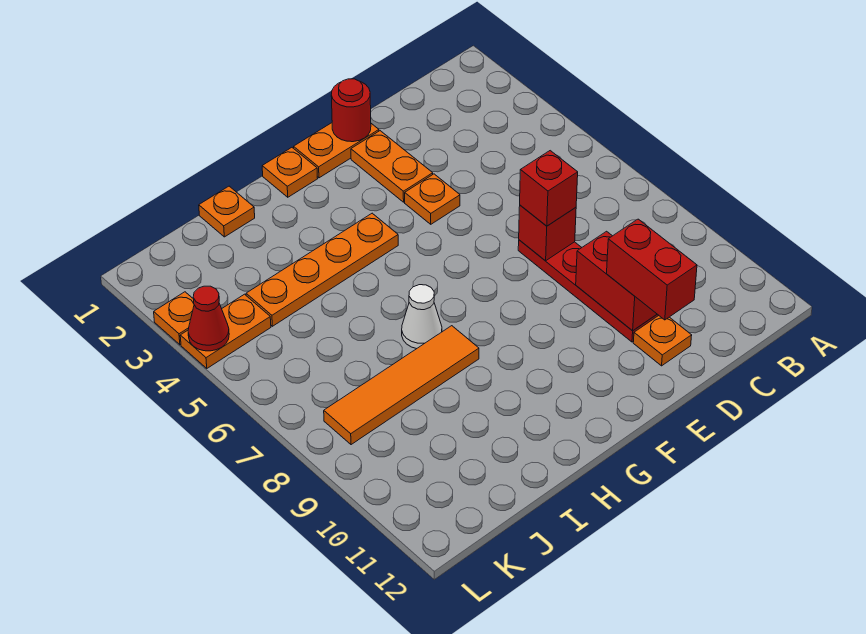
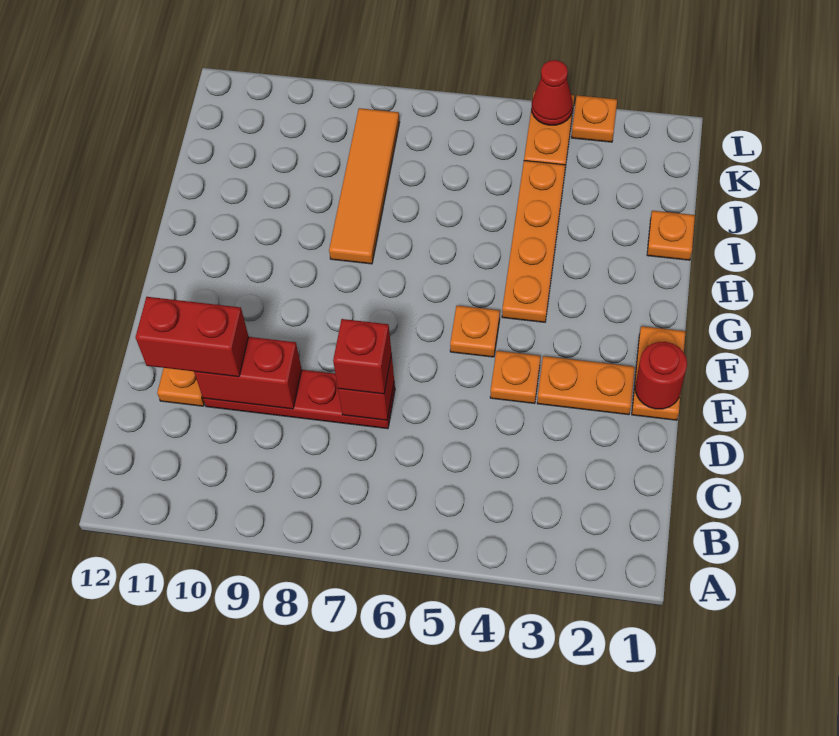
orange 1x1 plate [262,148,318,197] -> orange 1x1 plate moved to [450,306,500,357]
white 1x1 cone [402,285,442,349] -> none

